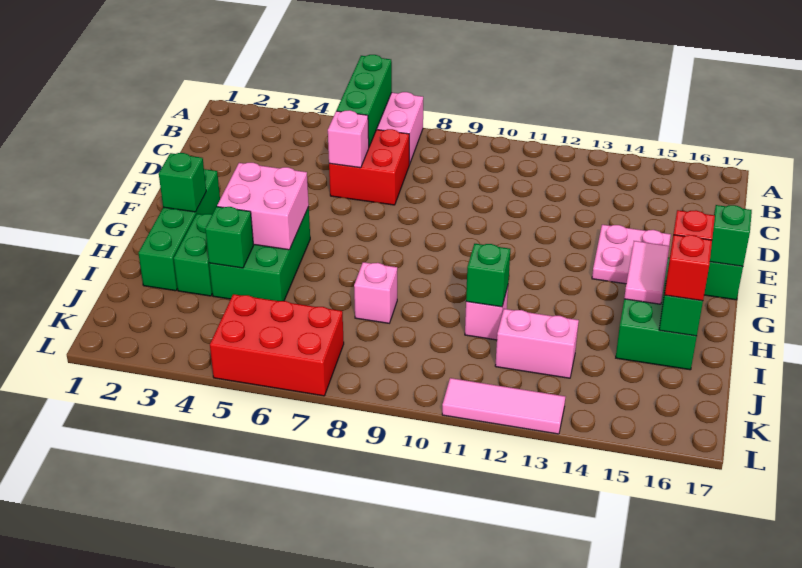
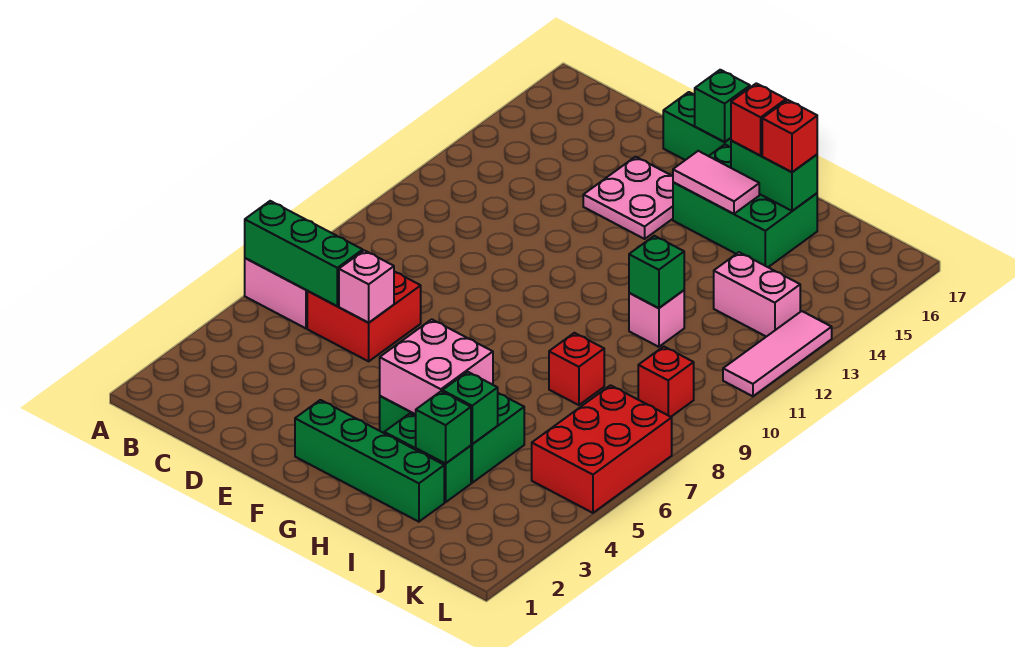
green 1x1 brick [159,153,206,212] -> green 1x1 brick moved to [415,391,471,463]
pink 1x1 brick [354,262,397,323] -> red 1x1 brick [549,333,604,405]
pink 1x2 brick [495,309,579,378] -> pink 1x2 brick turned to [714,252,800,337]
none -> red 1x1 brick [638,347,694,417]

